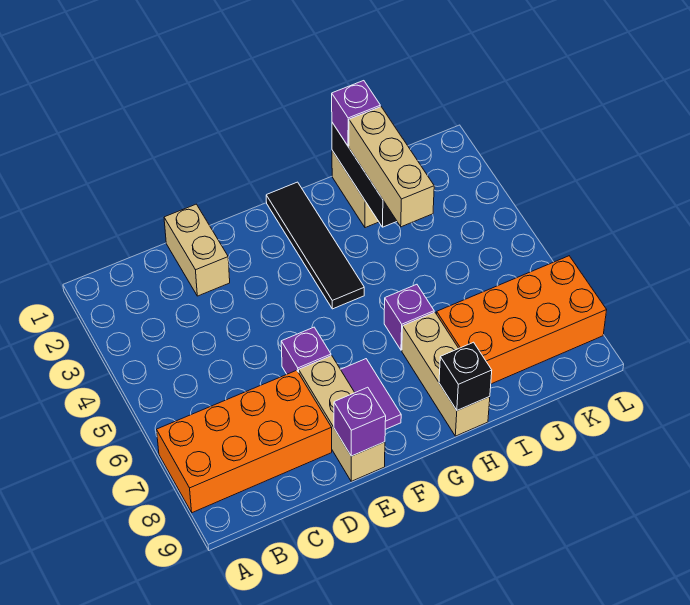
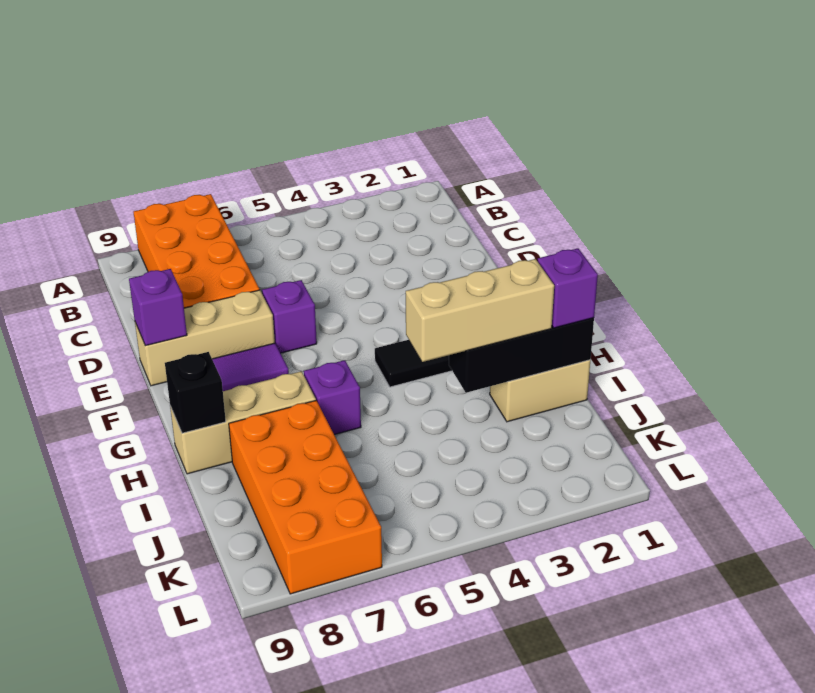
tan 1x2 brick [164,204,230,296] -> none

